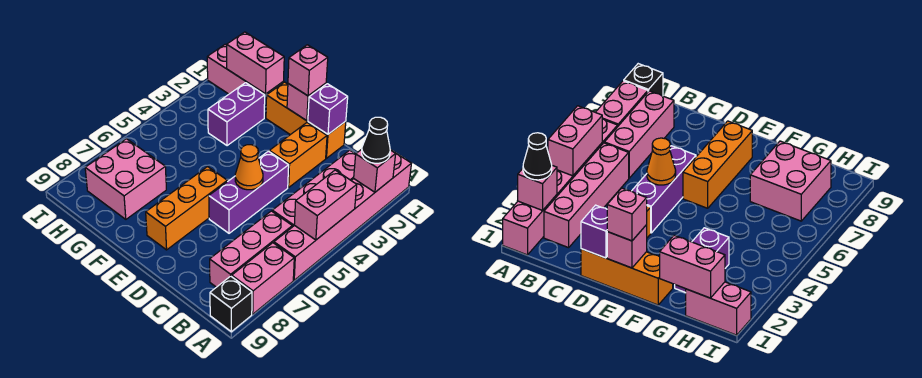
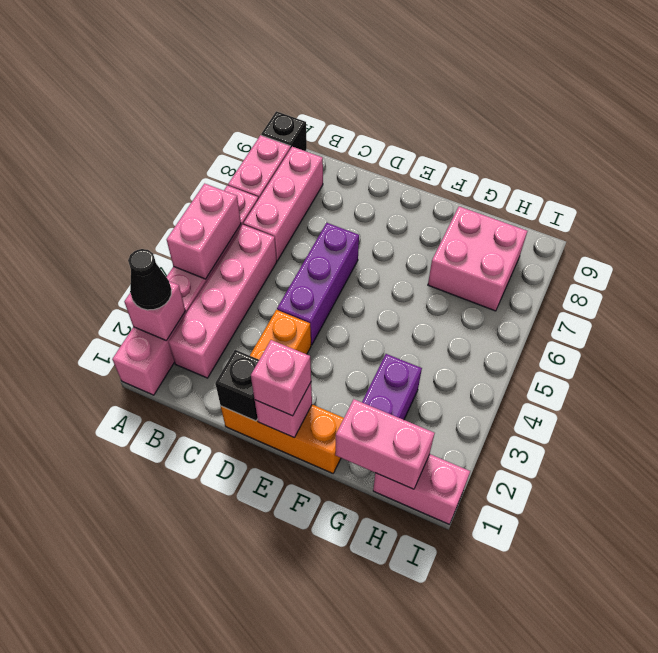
purple 1x1 brick [308,84,348,134] -> black 1x1 brick [215,350,259,421]
orange 1x1 cone [235,145,263,190] -> none
orange 1x3 brick [146,167,227,250] -> none

